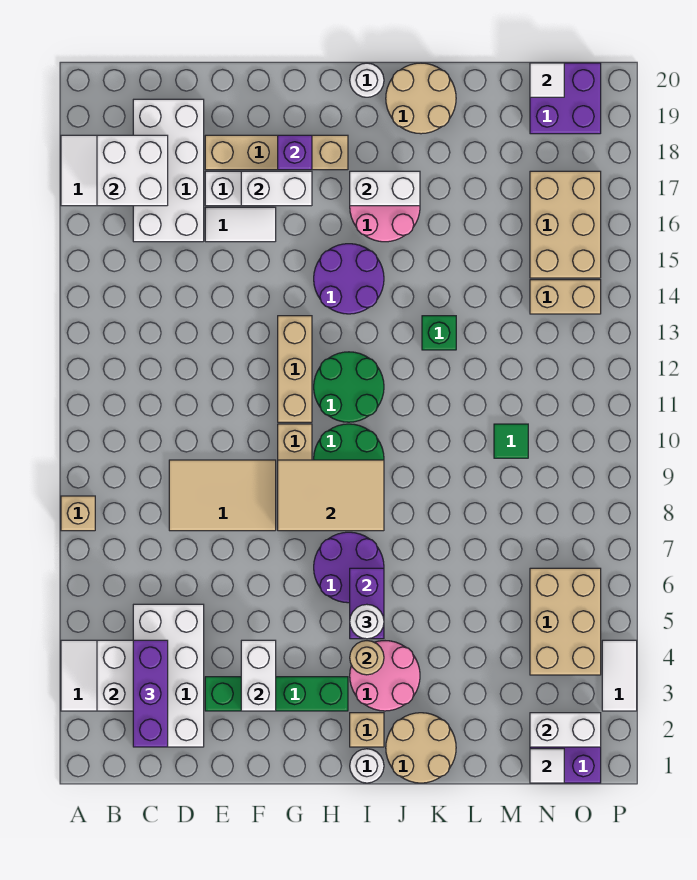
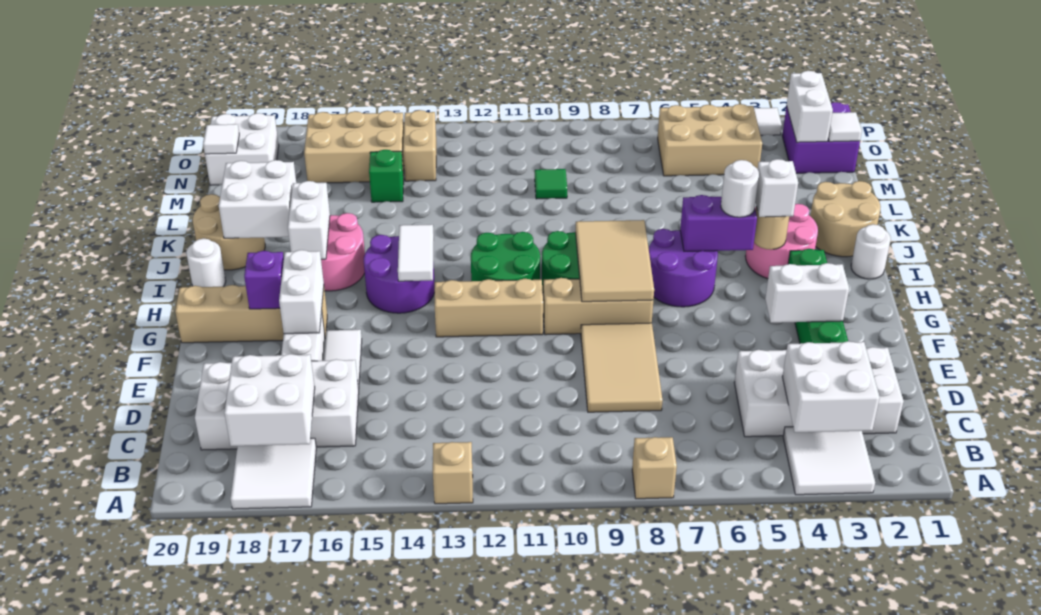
purple 1x3 brick [133,640,168,747] -> none
tan 1x4 brick [205,135,348,170] -> tan 1x4 brick turned to [175,285,327,343]
none -> white 1x2 tile [398,225,434,281]
tan 1x1 brick [350,713,384,747] -> tan 1x1 brick moved to [433,442,473,504]
none -> white 1x1 brick [756,159,798,217]
none -> white 2x2 brick [219,160,296,238]
green 1x1 brick [422,316,456,350] -> green 1x1 brick moved to [369,150,404,202]
purple 2x2 brick [530,63,601,134] -> white 2x2 brick [205,113,279,185]

